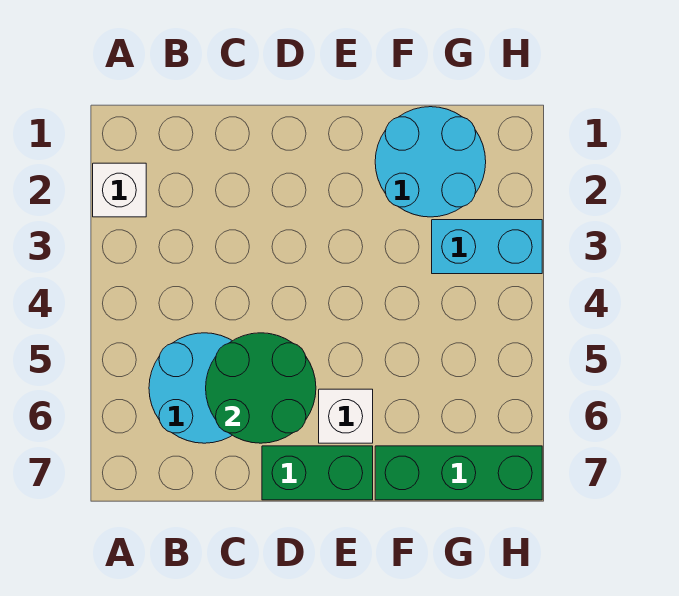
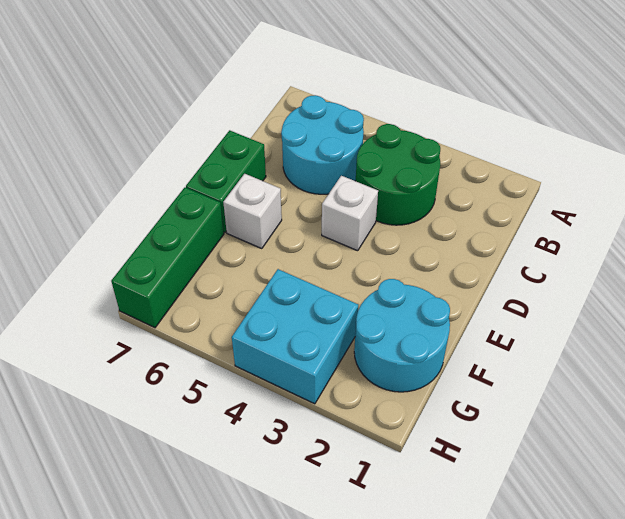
white 1x1 brick [93,163,146,217] -> white 1x1 brick moved to [322,176,378,251]
green 2x2 round brick [206,333,316,443] -> green 2x2 round brick moved to [356,124,440,225]
cyan 1x2 brick [432,220,542,274] -> cyan 2x2 brick [232,269,358,404]

